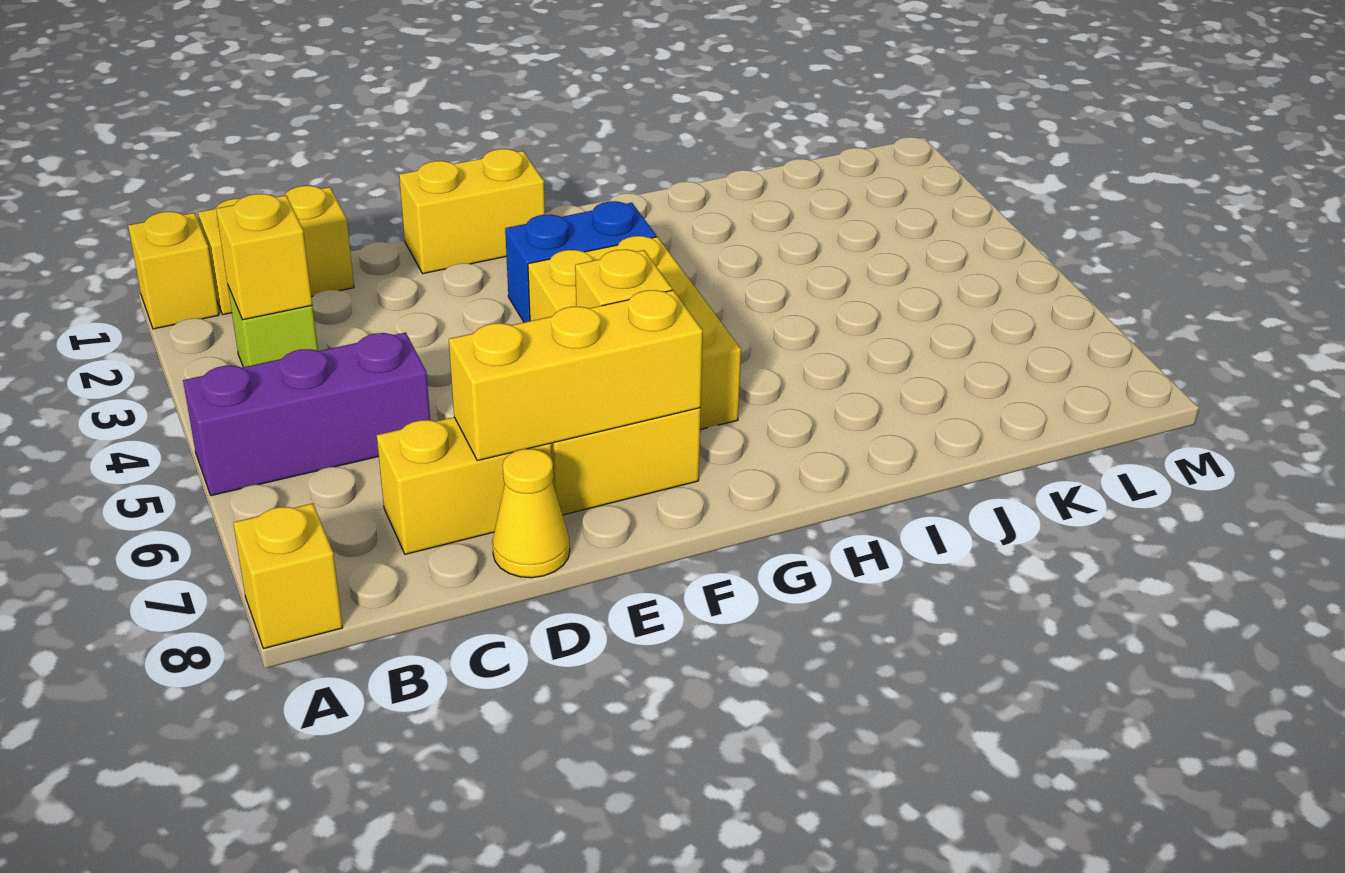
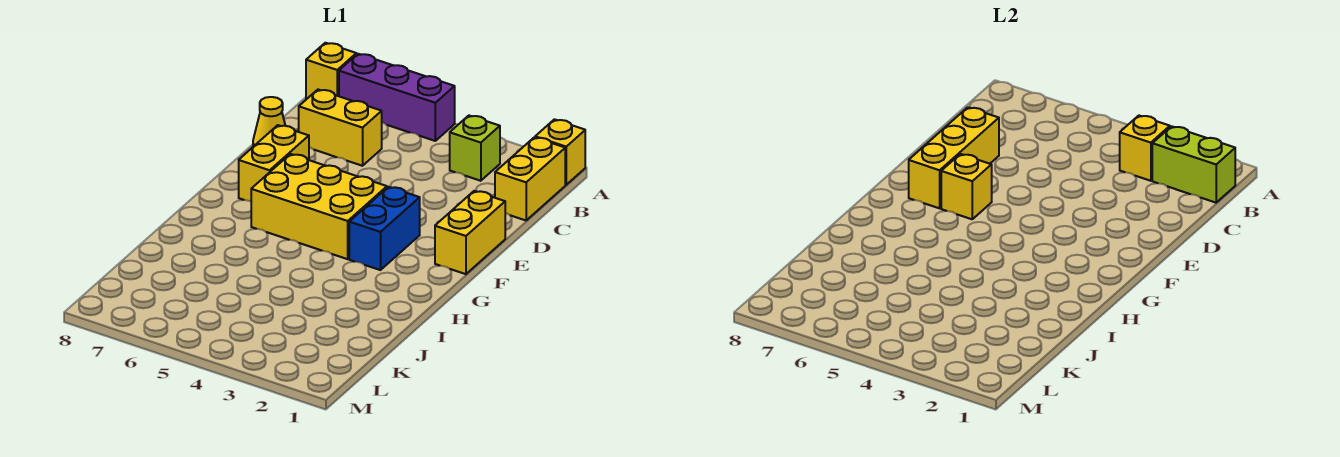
purple 1x3 brick [183,332,430,496] -> purple 1x3 brick turned to [339,54,455,141]
none -> lime 1x2 brick [1152,126,1235,203]
yellow 1x2 brick [377,417,552,554] -> yellow 1x2 brick turned to [299,90,382,166]

